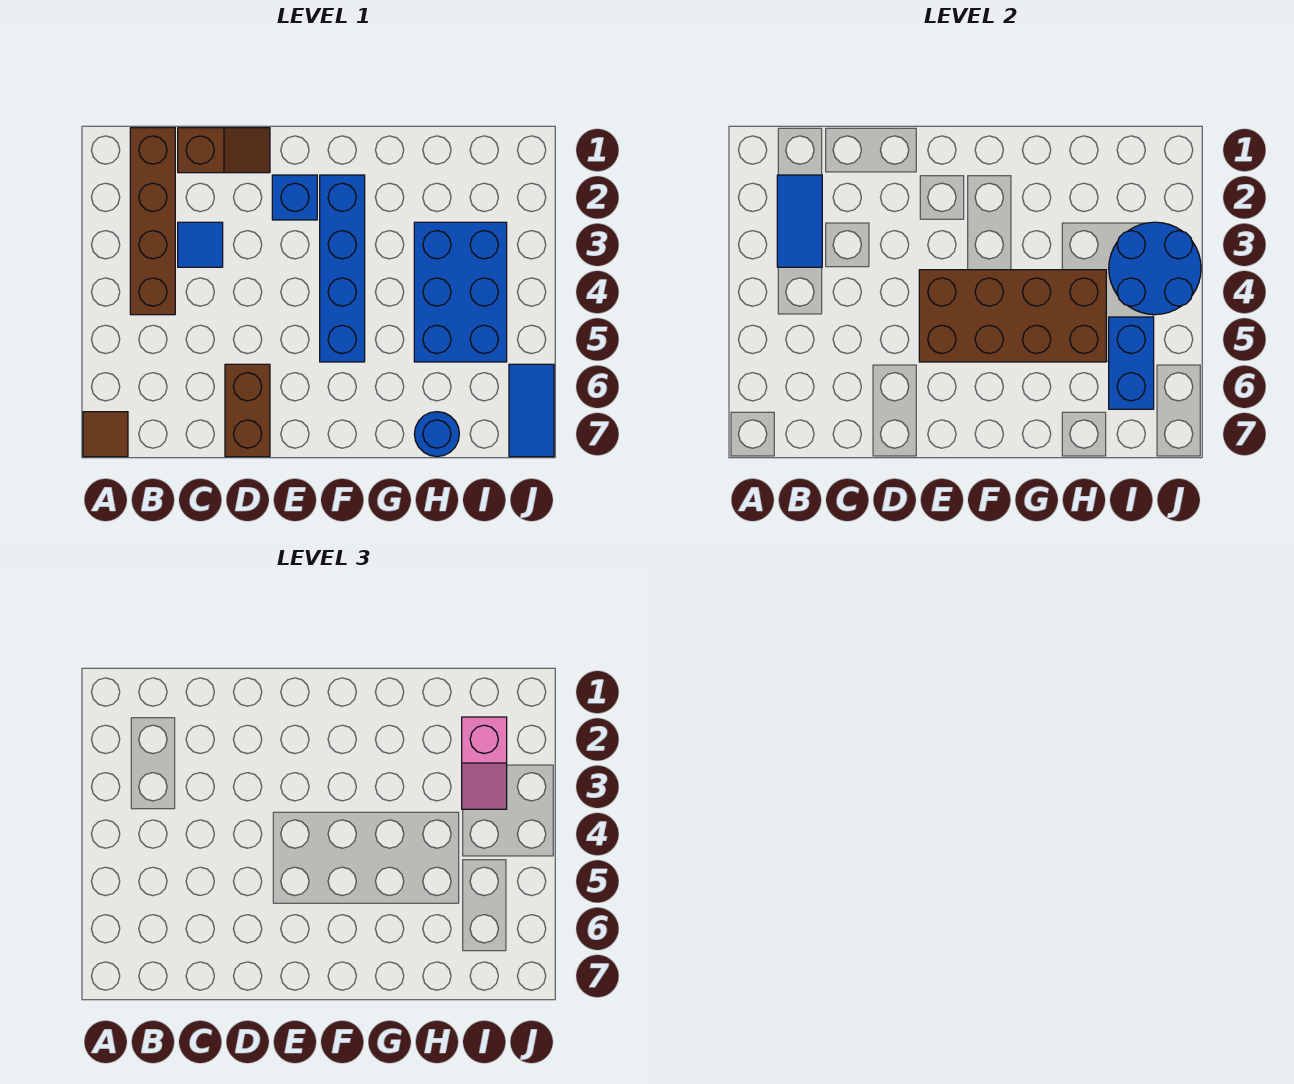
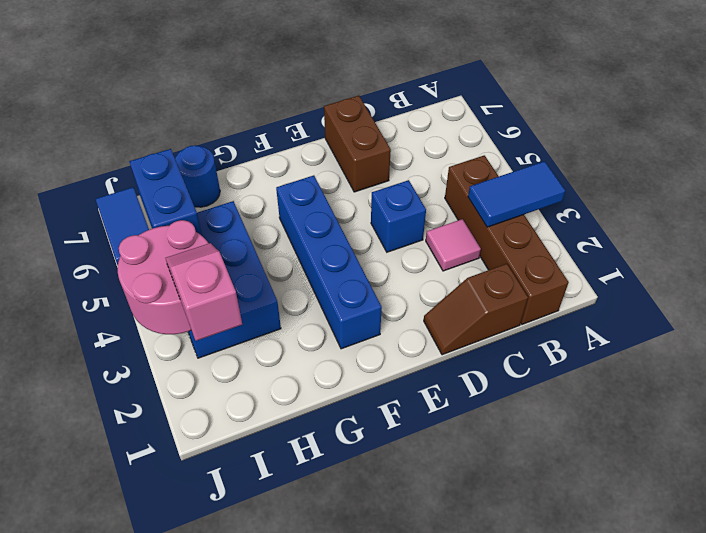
brown 1x1 tile [83,412,128,457] -> none
blue 1x2 tile [777,175,822,267] -> blue 1x2 tile turned to [468,161,565,227]
blue 1x1 tile [178,222,223,267] -> pink 1x1 tile [426,219,481,271]
blue 1x1 brick [272,175,317,220] -> blue 1x1 brick moved to [371,180,426,252]
brown 2x4 brick [919,270,1106,362] -> none
blue 2x2 round brick [1109,222,1201,315] -> pink 2x2 round brick [118,220,209,334]

